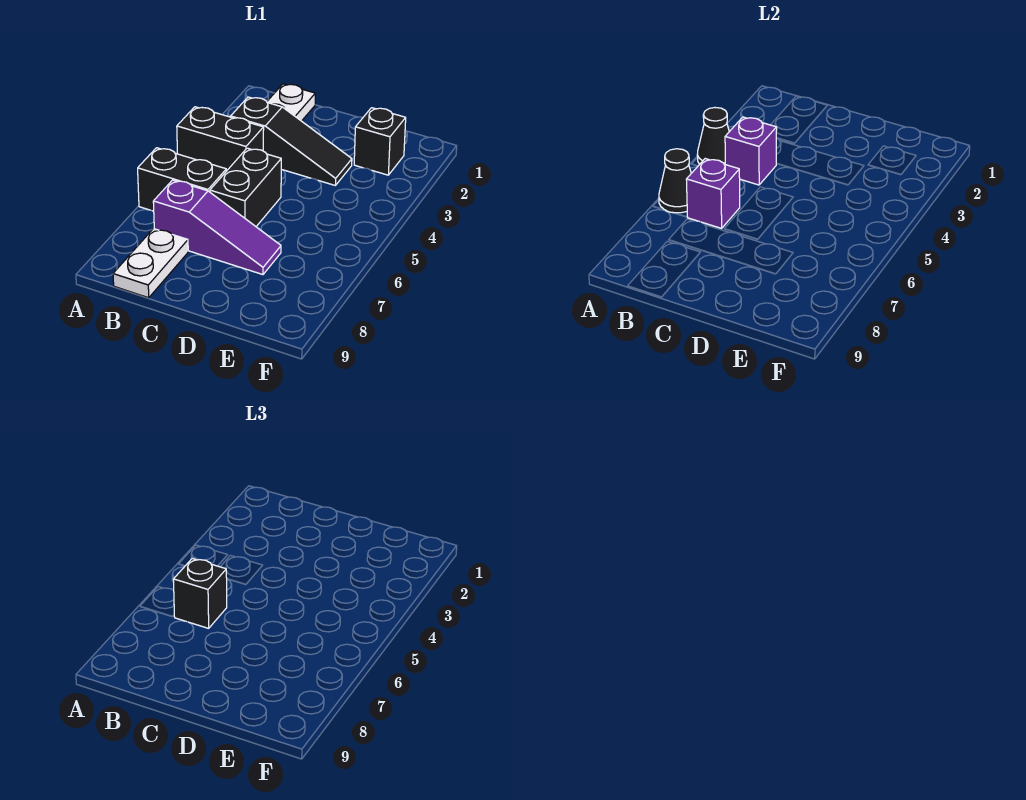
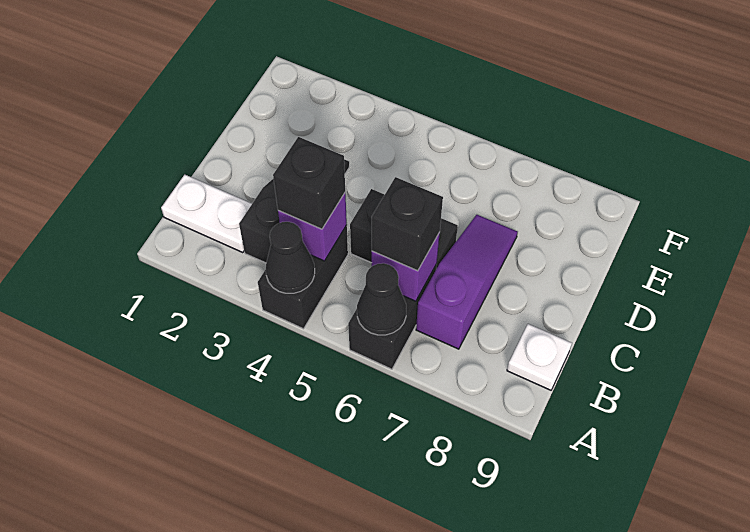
white 1x2 plate [113,229,188,298] -> white 1x1 plate [507,324,572,390]
black 1x1 brick [354,108,406,175] -> black 1x1 brick moved to [273,137,345,229]

